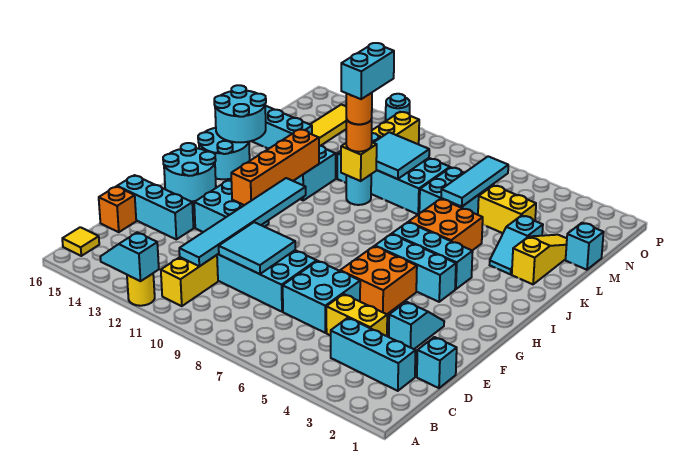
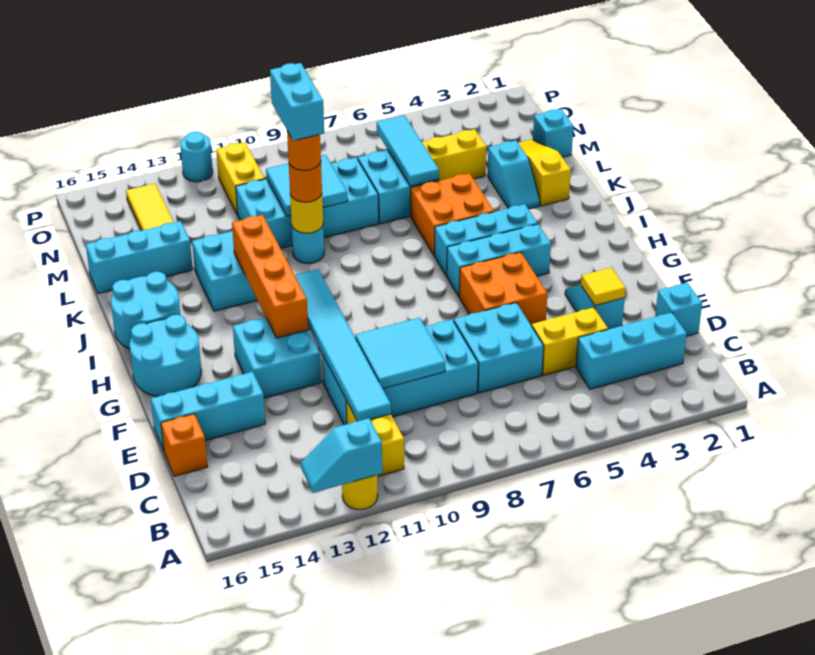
yellow 1x1 tile [62,227,99,256] -> yellow 1x1 tile moved to [581,267,626,306]
cyan 2x2 round brick [214,85,266,142] -> none
yellow 1x1 brick [341,142,377,181] -> yellow 1x1 round brick [290,195,323,233]

